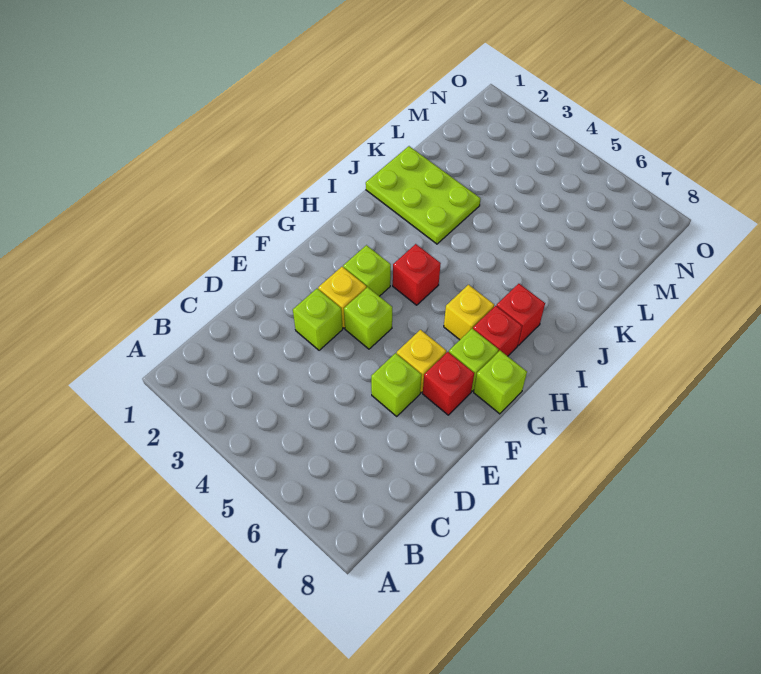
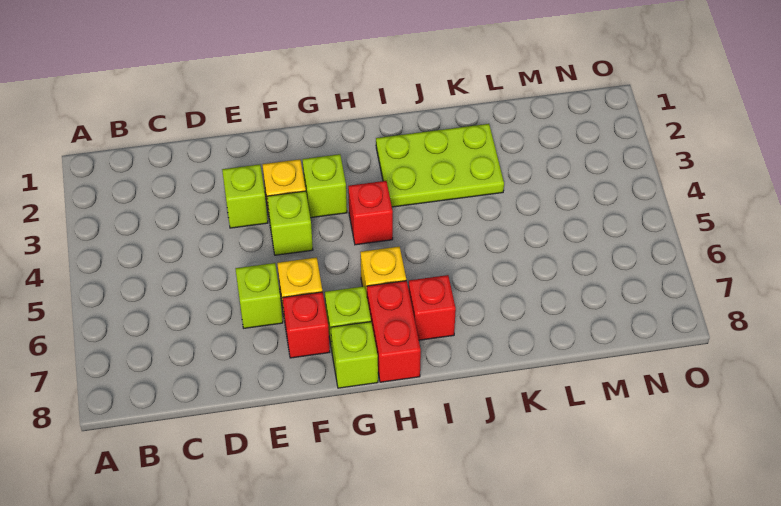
red 1x1 brick [473,306,522,356] -> red 1x2 brick [367,281,421,382]
lime 2x3 plate [366,146,480,244] -> lime 2x3 plate turned to [376,124,504,207]

